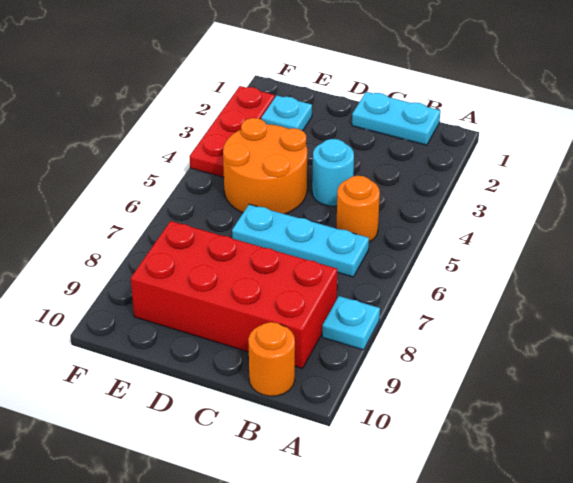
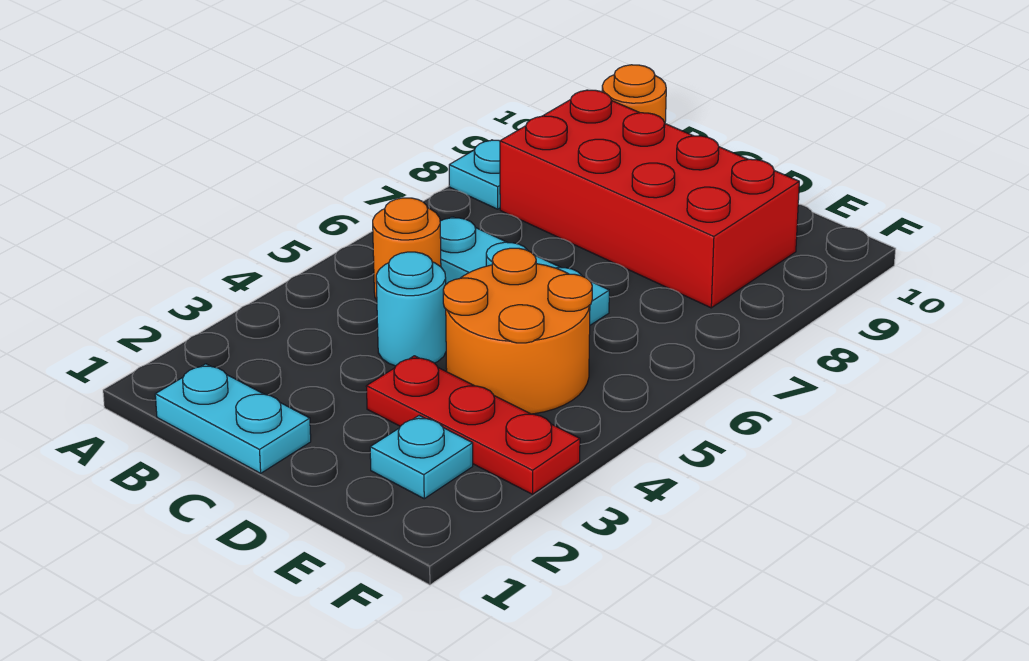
red 1x3 plate [190,86,275,177] -> red 1x3 plate turned to [366,356,580,494]

